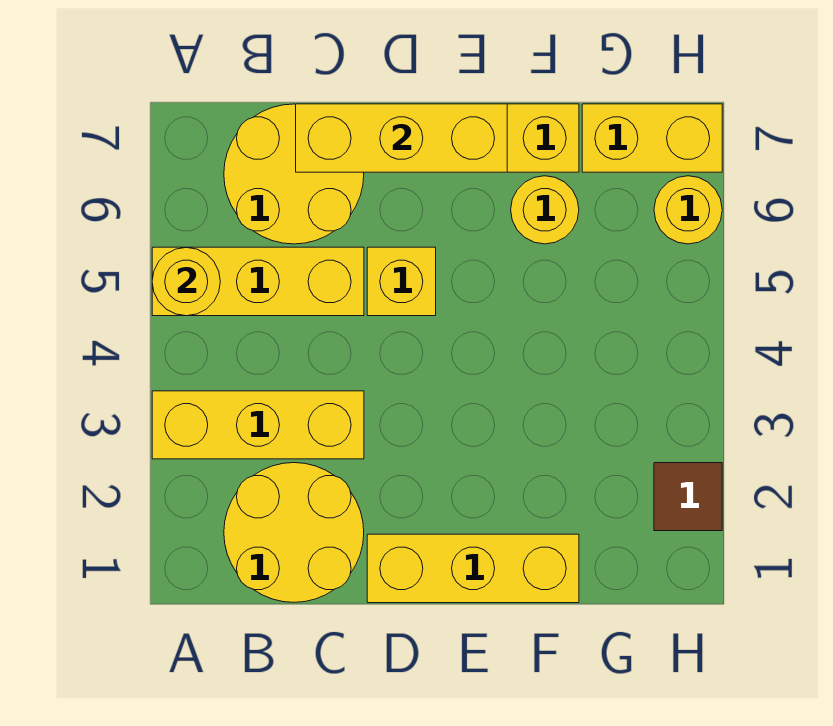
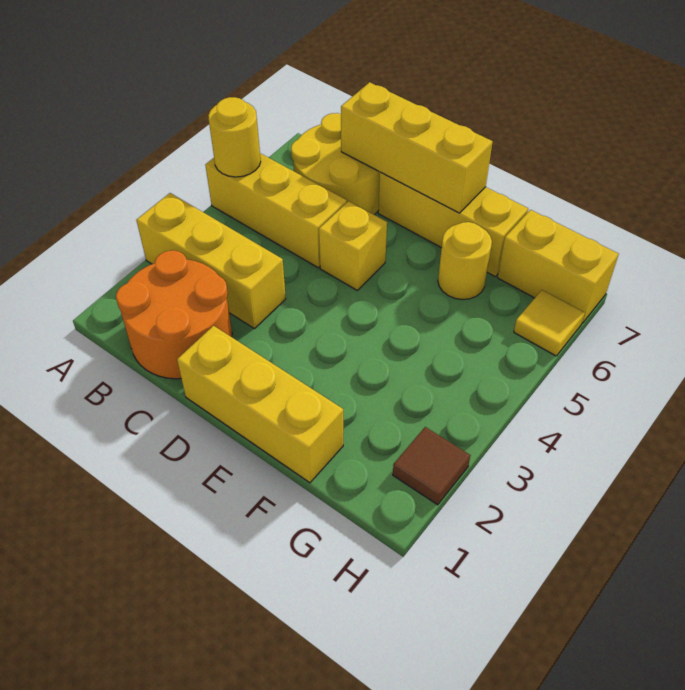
yellow 2x2 round brick [224,463,364,602] -> orange 2x2 round brick [116,250,232,379]
yellow 1x1 round brick [654,176,722,244] -> yellow 1x1 tile [514,290,585,356]

